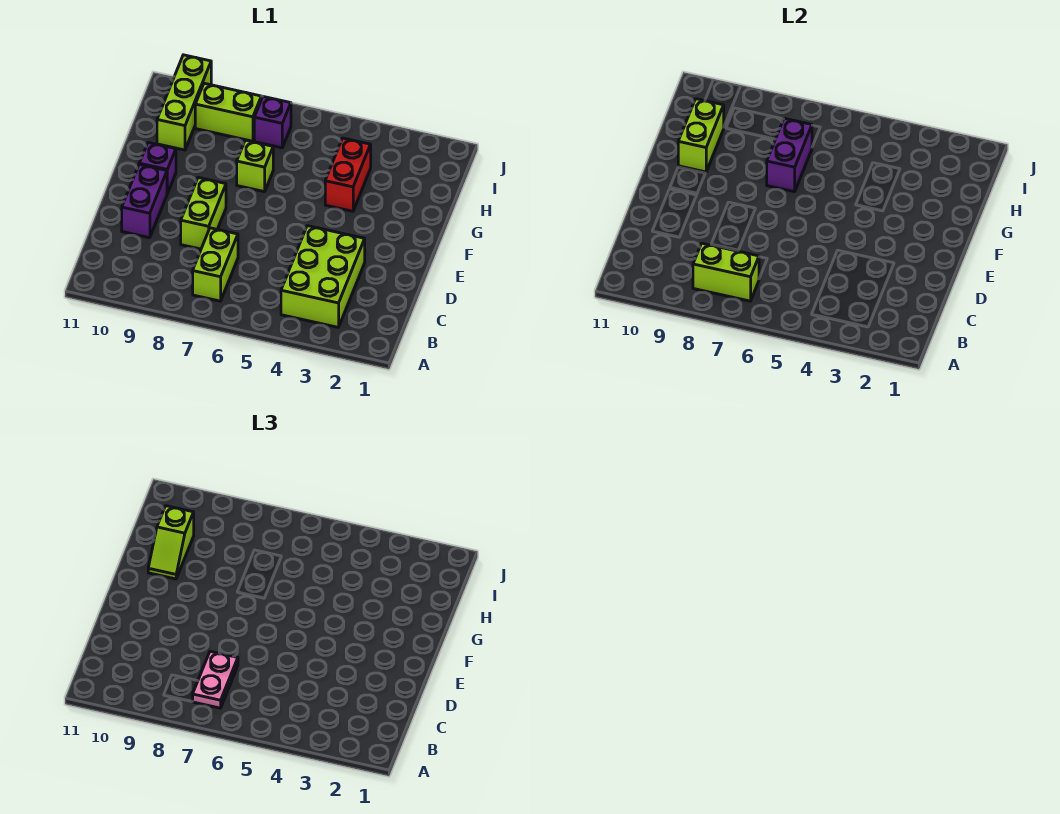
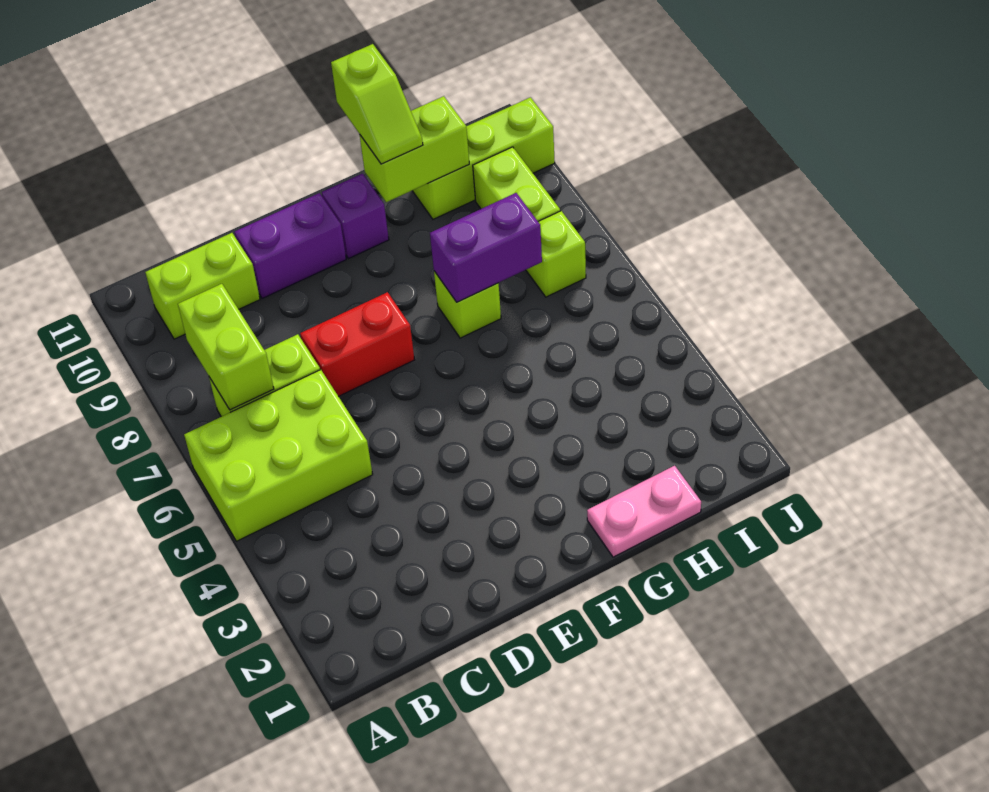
lime 2x3 brick [281,226,365,327] -> lime 2x3 brick moved to [184,370,373,541]
pink 1x2 plate [192,651,238,708] -> pink 1x2 plate moved to [587,466,701,557]
lime 1x2 brick [181,178,226,249] -> lime 1x2 brick moved to [145,233,260,339]
red 1x2 brick [325,138,371,211] -> red 1x2 brick moved to [300,292,414,396]
lime 1x2 slope [148,506,194,579] -> lime 1x2 slope turned to [331,44,423,164]
purple 1x1 brick [254,97,291,148] -> lime 1x1 brick [526,211,586,297]

